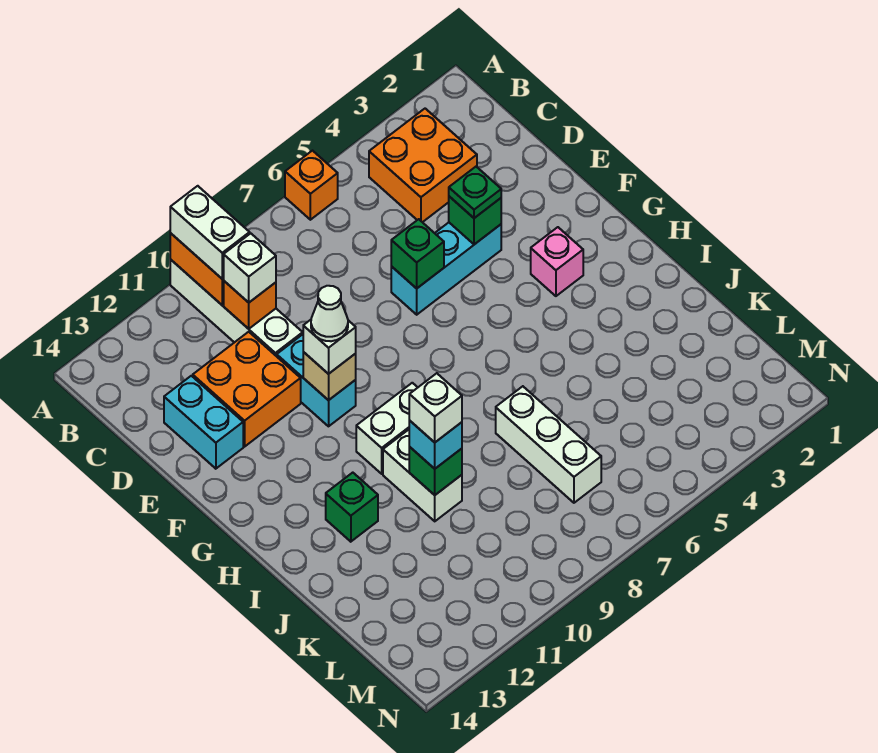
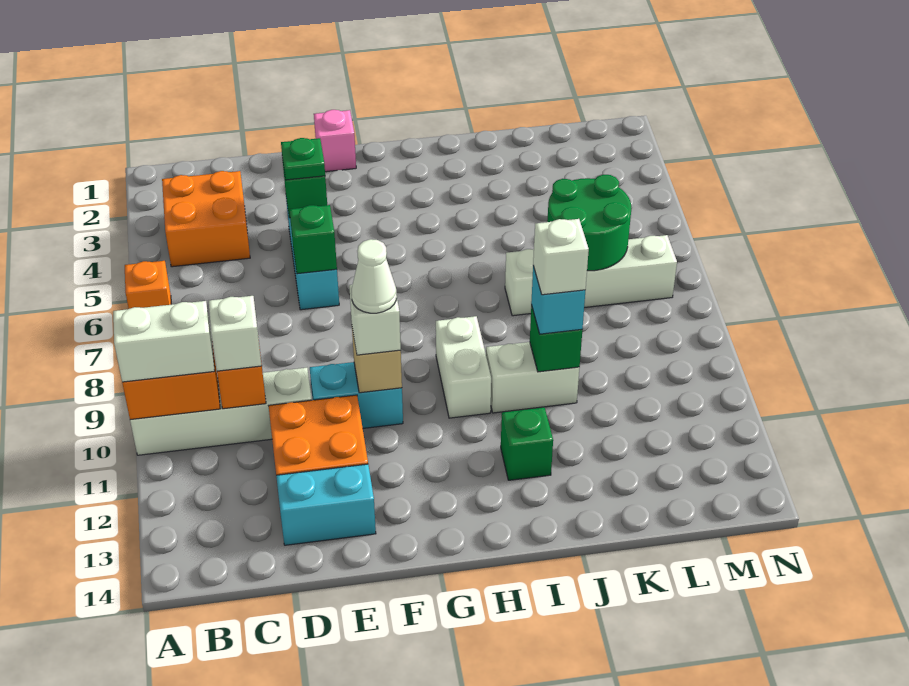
pink 1x1 brick [531,227,583,296] -> pink 1x1 brick moved to [314,110,356,172]
white 1x3 brick [496,386,601,503] -> white 1x4 brick [505,235,677,316]
none -> green 2x2 round brick [547,175,631,271]

